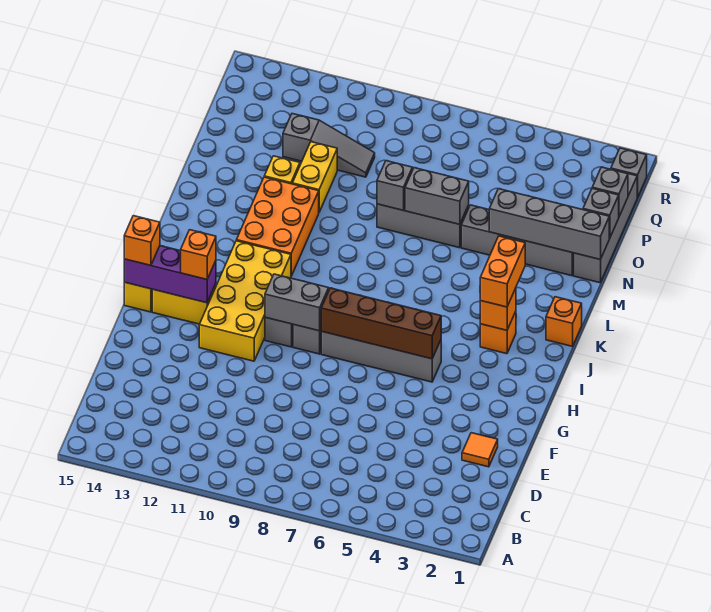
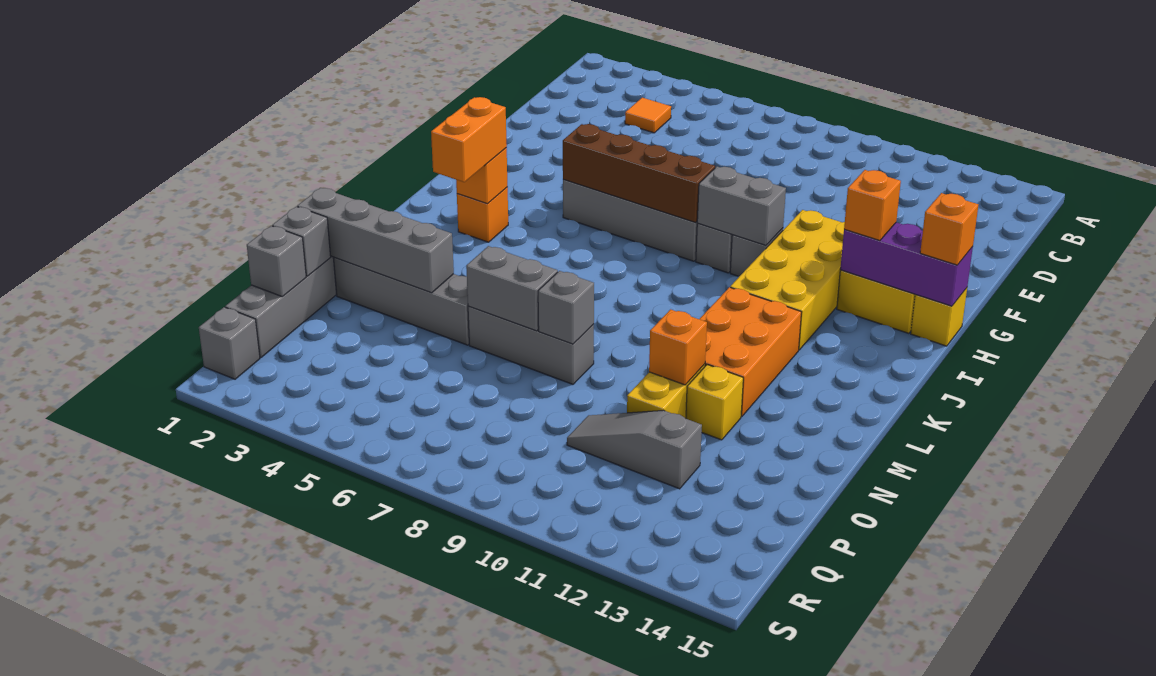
orange 1x1 tile [462,433,498,467] -> orange 1x1 tile moved to [625,98,671,133]
orange 1x1 brick [546,297,582,346] -> orange 1x1 brick moved to [649,309,707,385]

